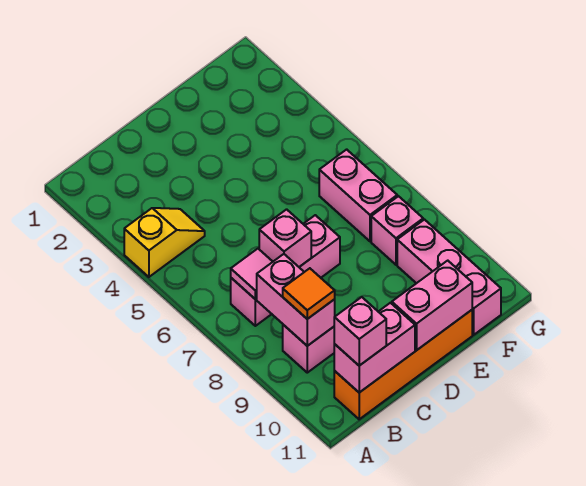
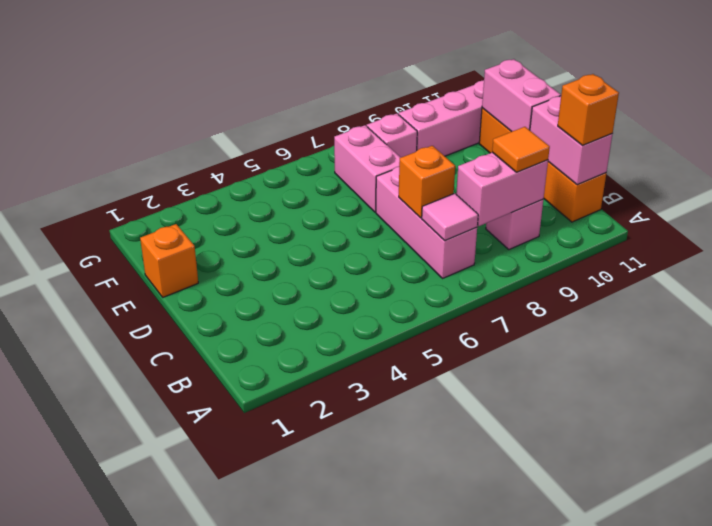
yellow 1x2 slope [124,208,205,277] -> none
pink 1x1 brick [334,297,386,366] -> orange 1x1 brick [558,74,619,146]
pink 1x1 brick [259,209,311,267] -> orange 1x1 brick [399,146,455,218]
none -> orange 1x1 brick [140,224,198,297]
pink 1x2 brick [319,149,397,241] -> pink 1x2 brick turned to [334,125,401,212]

